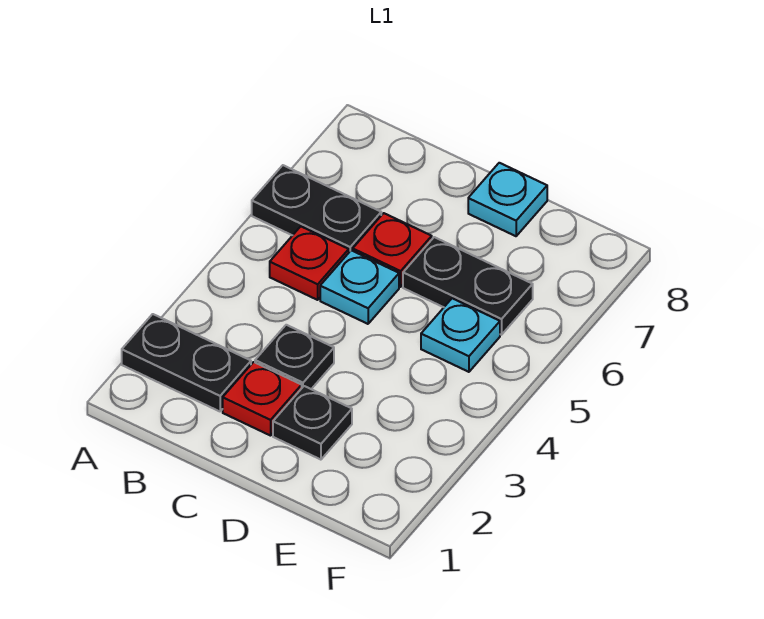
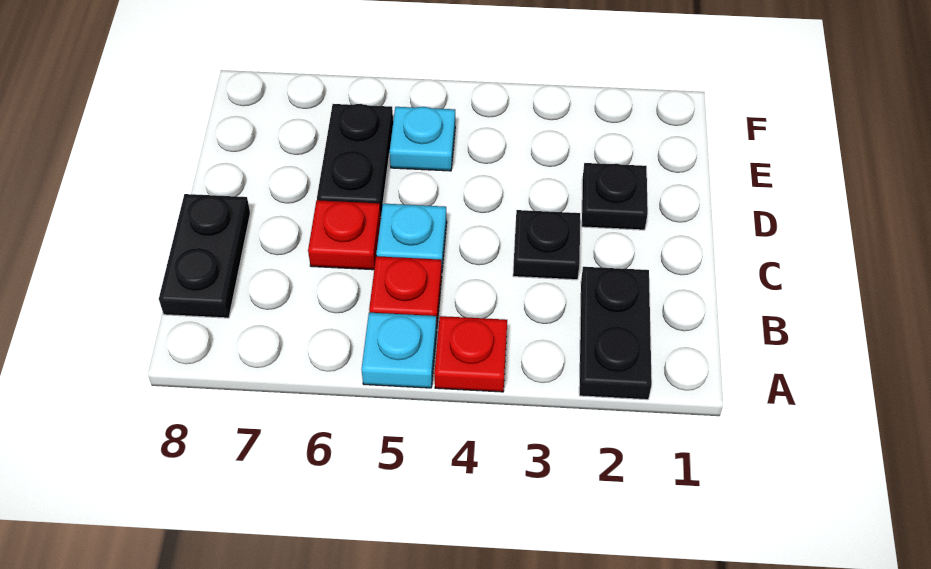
black 1x2 plate [252,165,381,252] -> black 1x2 plate moved to [159,194,250,318]
red 1x1 plate [223,362,302,436] -> red 1x1 plate moved to [434,316,507,392]
cyan 1x1 plate [468,163,547,236] -> cyan 1x1 plate moved to [362,313,437,388]

